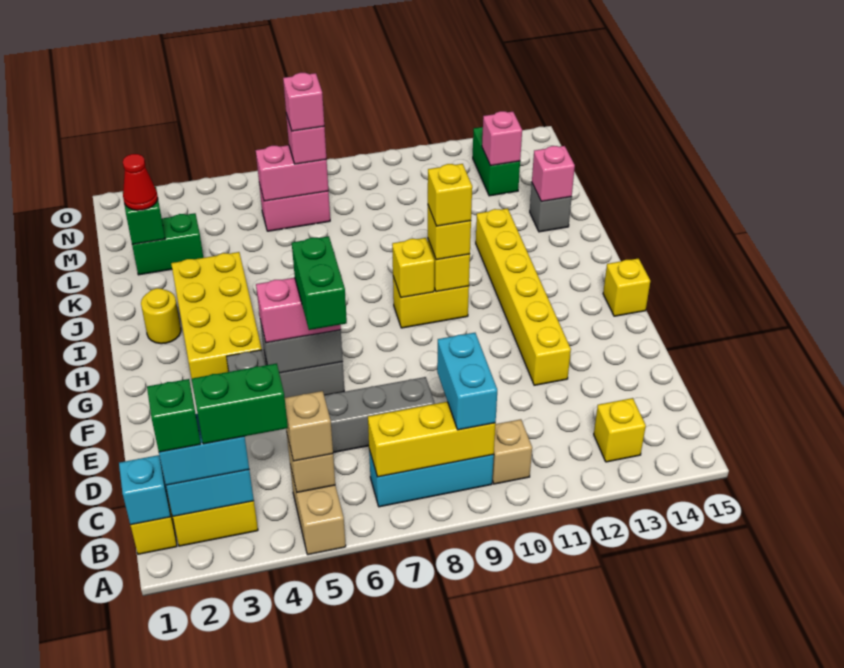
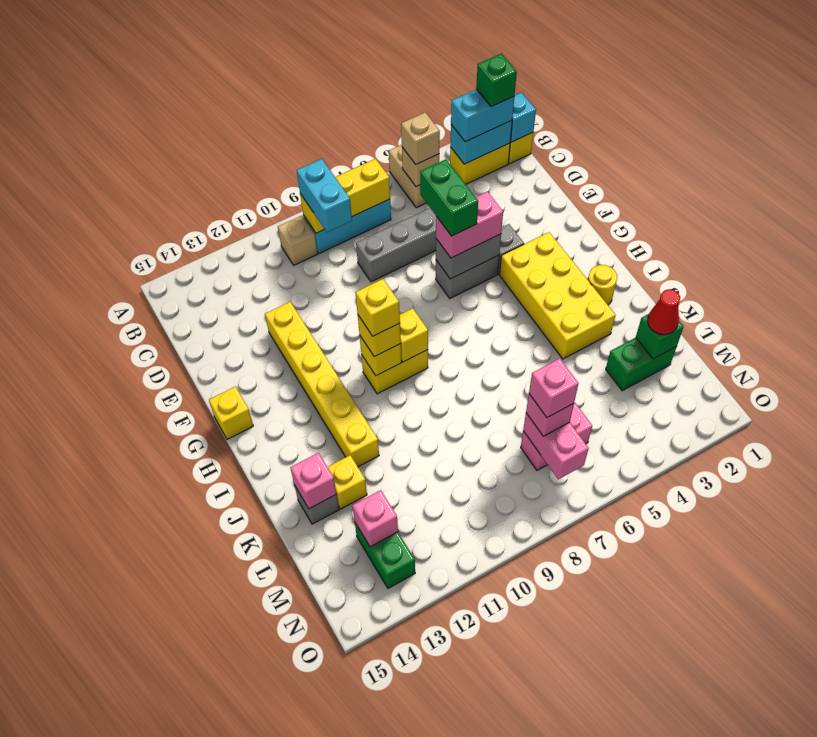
green 1x2 brick [192,363,288,444] -> none
yellow 1x1 brick [594,398,646,462] -> yellow 1x1 brick moved to [328,455,367,509]
pink 1x2 brick [256,145,328,201] -> pink 1x2 brick turned to [523,413,589,479]

